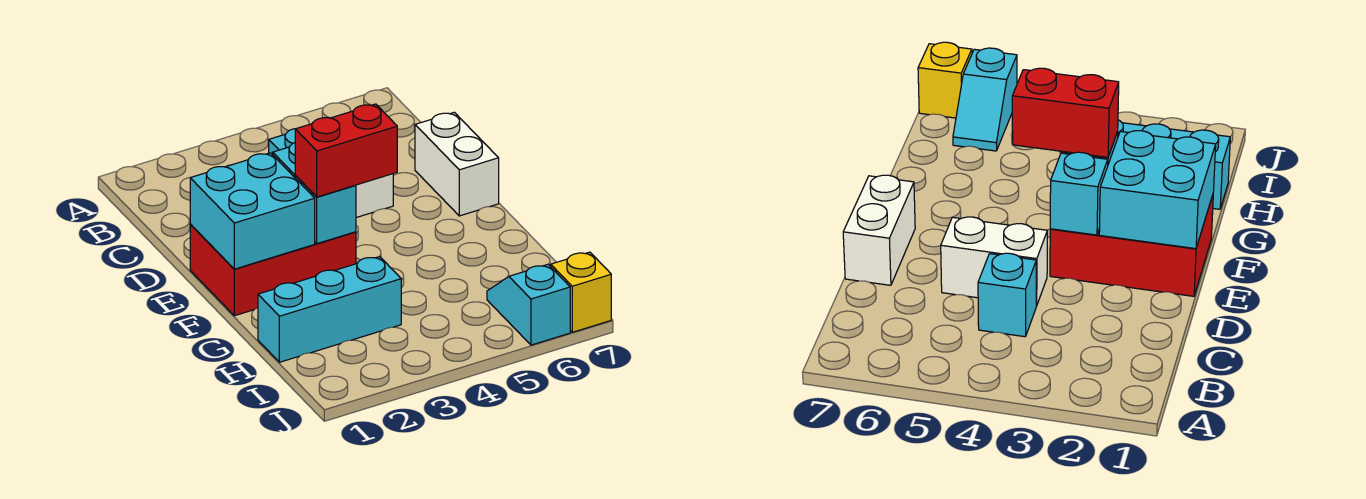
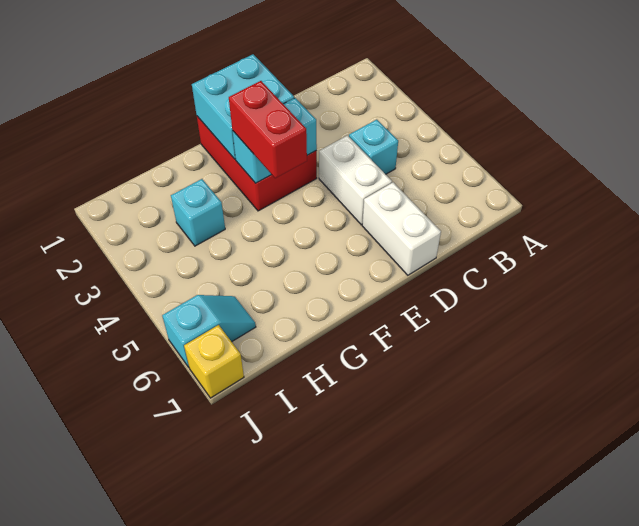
white 1x2 brick [415,112,499,216] -> white 1x2 brick turned to [362,182,441,275]
cyan 1x3 brick [258,257,401,362] -> cyan 1x1 brick [171,179,225,246]

